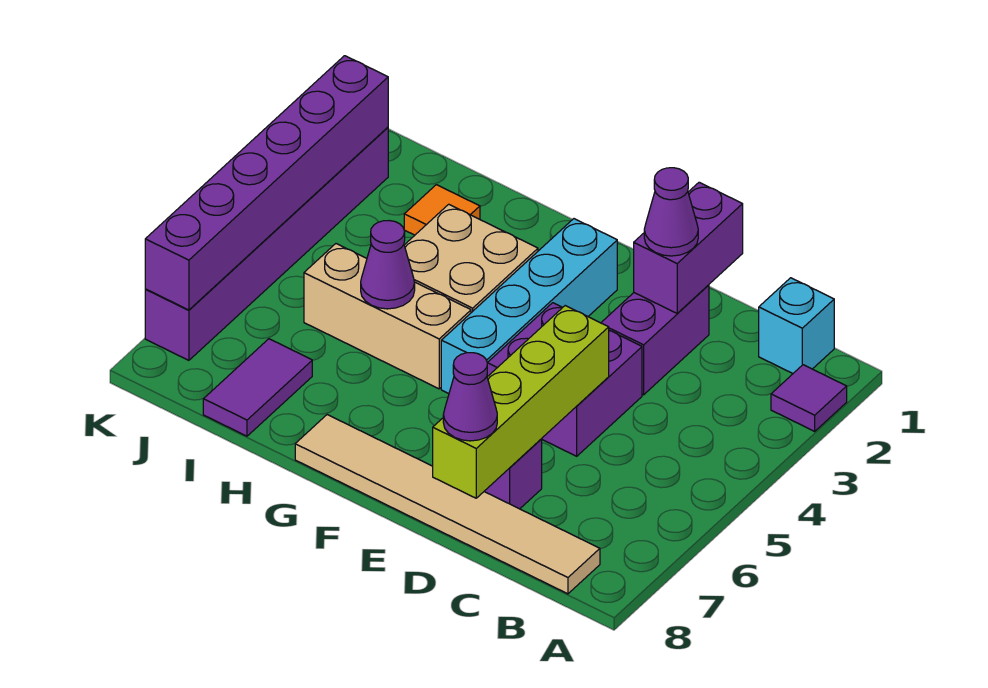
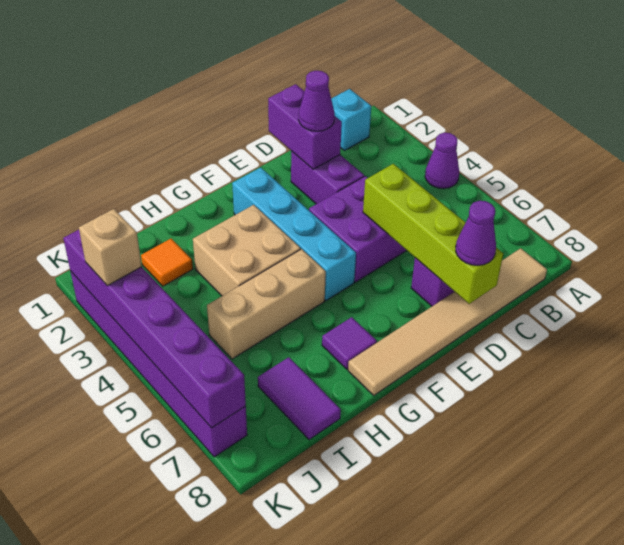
purple 1x1 tile [771,365,847,431] -> purple 1x1 tile moved to [322,317,377,369]
purple 1x1 cone [361,221,415,309] -> purple 1x1 cone moved to [425,133,459,189]
none -> tan 1x1 brick [79,209,142,286]

